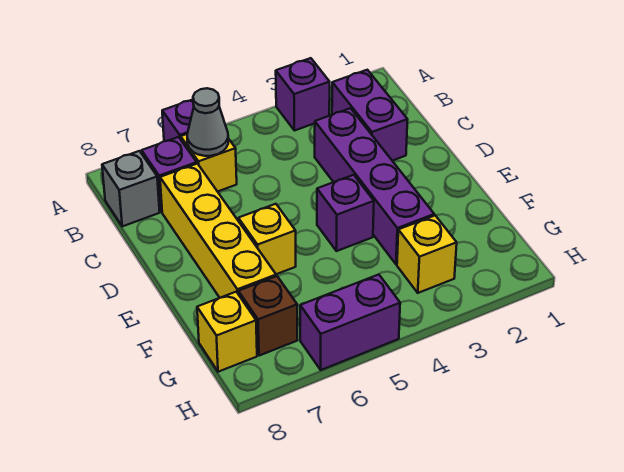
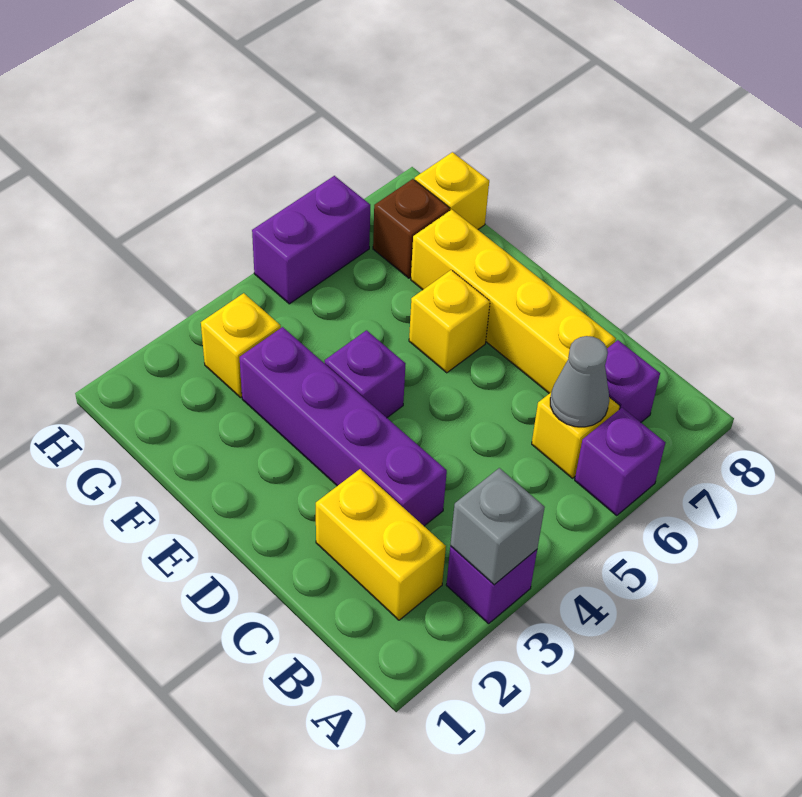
purple 1x2 brick [332,70,408,161] -> yellow 1x2 brick [316,469,446,620]
grey 1x1 brick [102,151,160,226] -> grey 1x1 brick moved to [450,468,545,585]

